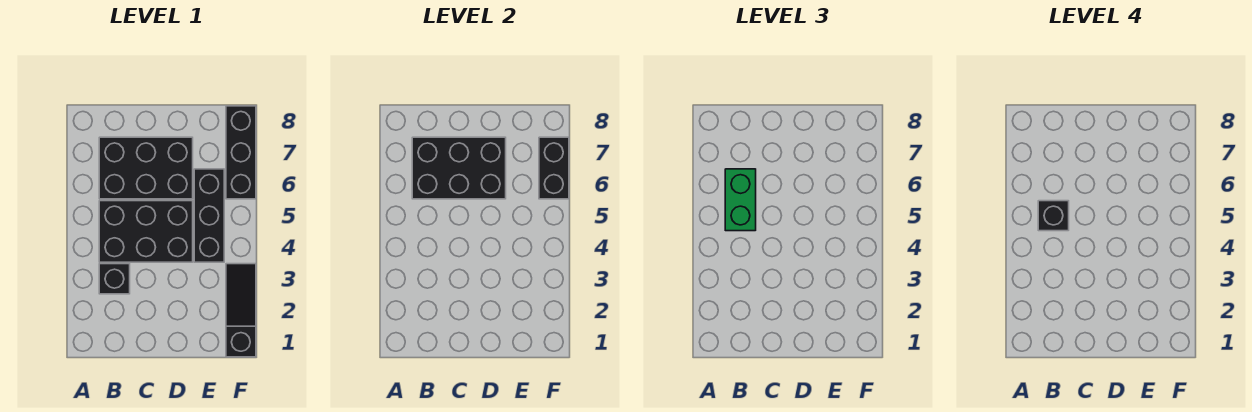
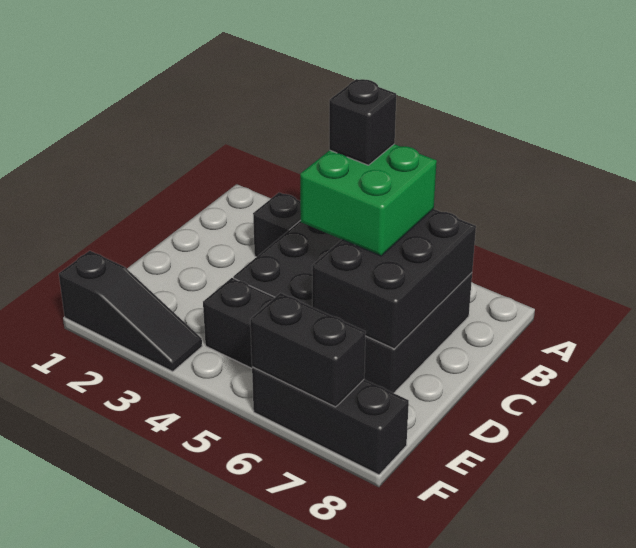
green 1x2 brick [725,169,756,231] -> green 2x2 brick [300,144,437,256]

